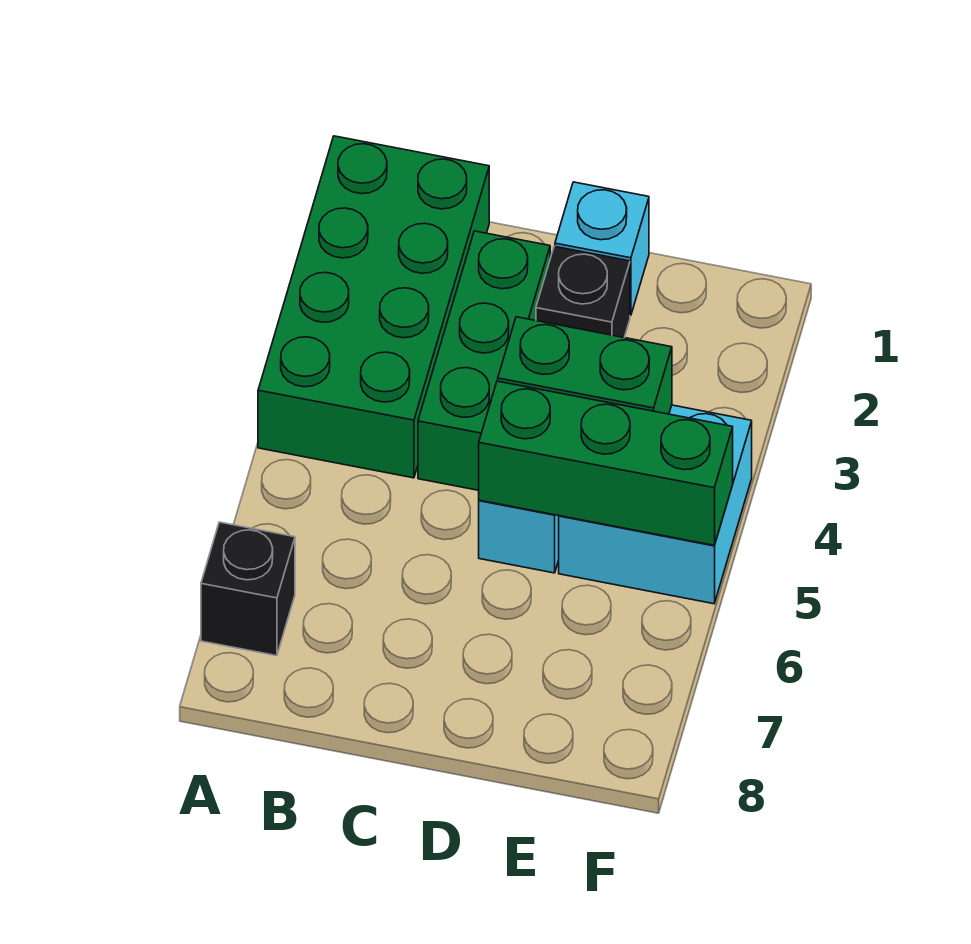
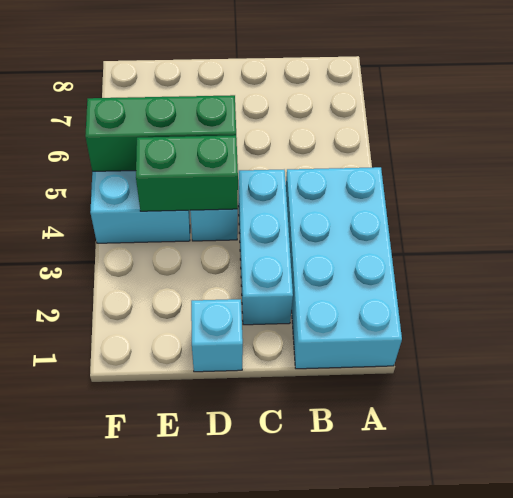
green 2x4 brick [258,136,489,478] -> cyan 2x4 brick [286,167,402,369]
black 1x1 brick [201,522,295,656] -> none
green 1x3 brick [418,231,550,490] -> cyan 1x3 brick [238,170,293,325]
black 1x1 brick [536,246,630,338] -> none

